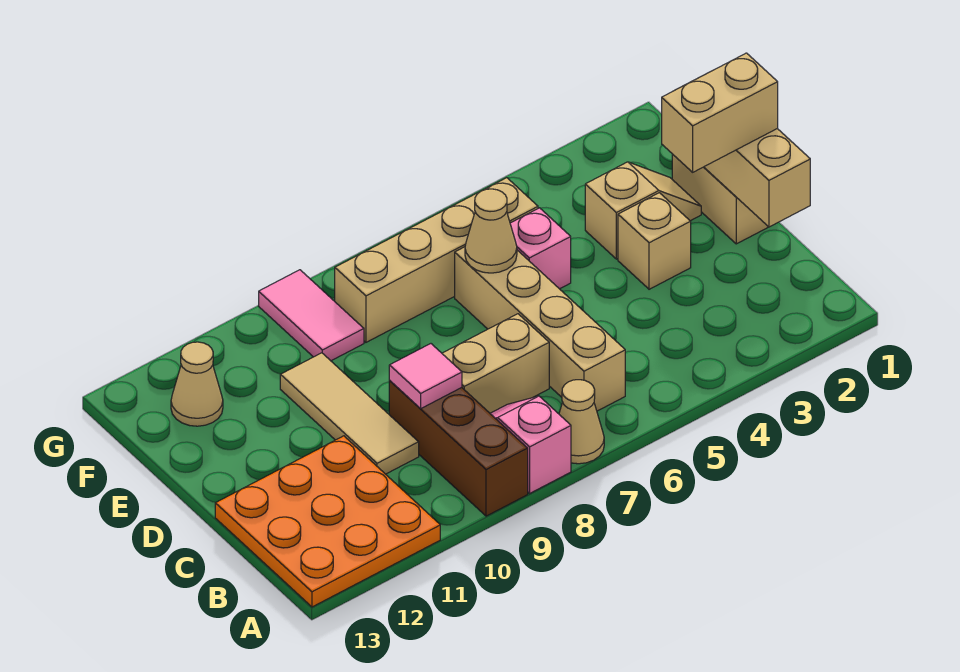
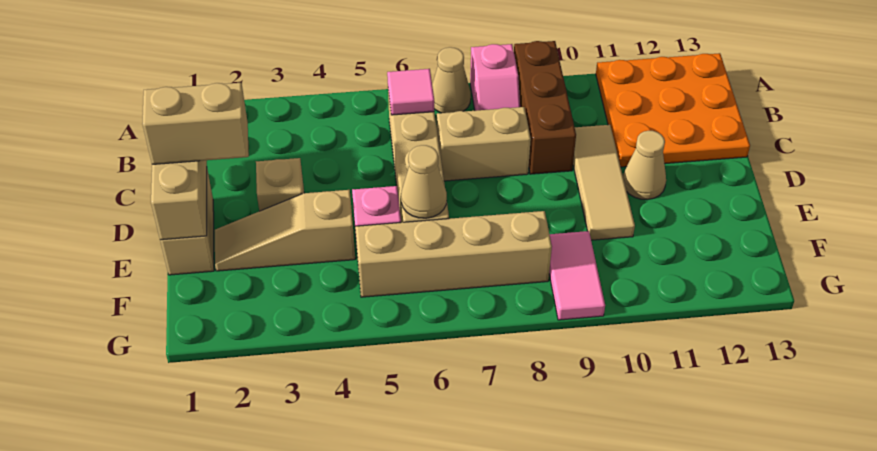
pink 1x1 tile [389,344,462,408] -> pink 1x1 tile moved to [387,69,434,115]
tan 1x2 slope [585,162,701,259] -> tan 1x3 slope [215,190,355,271]
tan 1x1 cone [171,342,223,426] -> tan 1x1 cone moved to [623,131,666,200]

